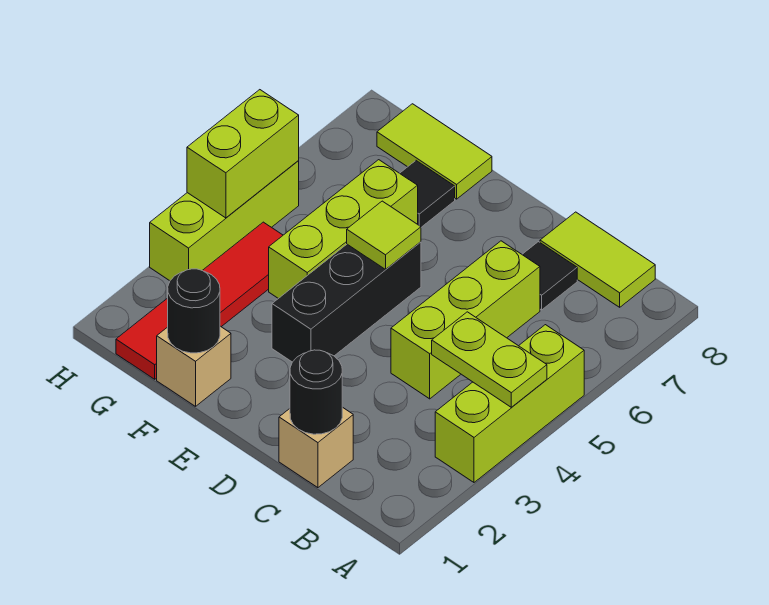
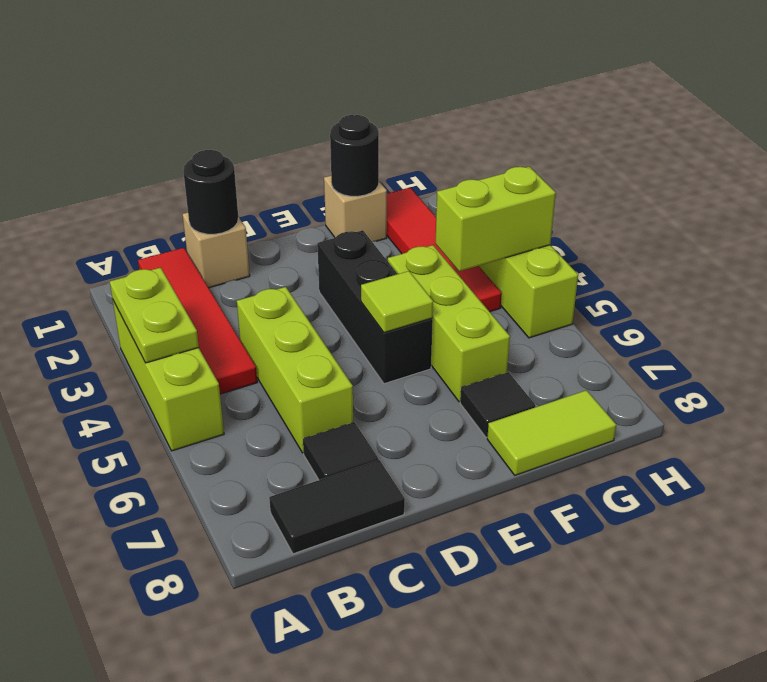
lime 1x2 plate [432,312,547,407] -> lime 1x2 plate turned to [110,268,199,363]
none -> red 1x4 tile [138,248,257,394]
lime 1x2 tile [540,212,655,307] -> black 1x2 tile [269,460,405,554]
lime 1x2 brick [187,90,299,218] -> lime 1x2 brick turned to [435,167,556,271]

